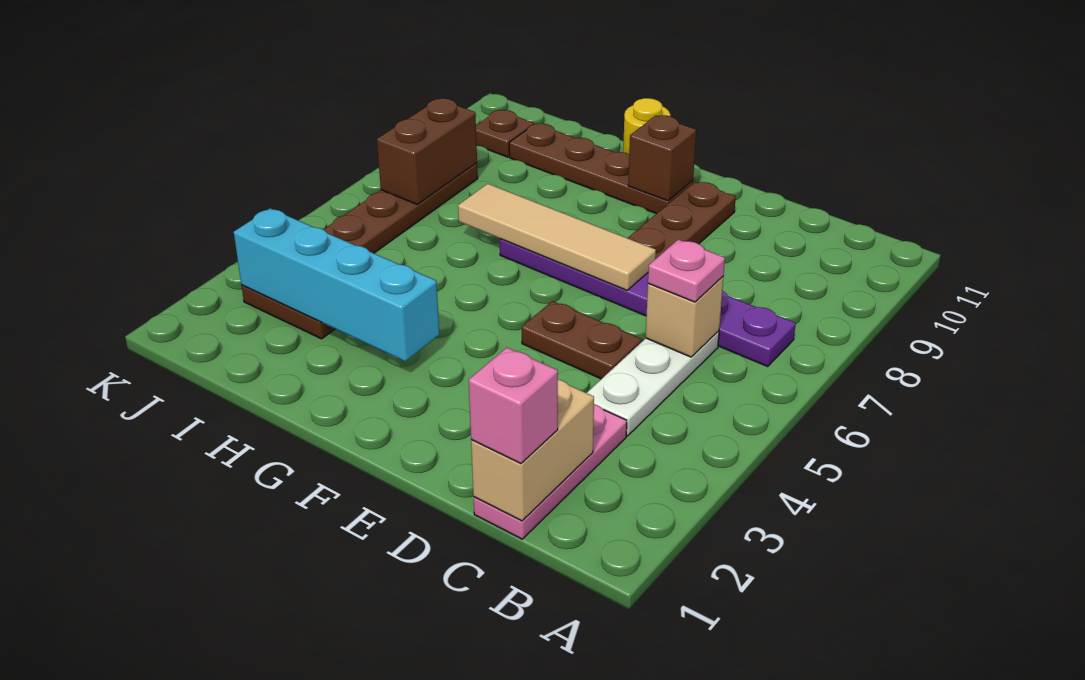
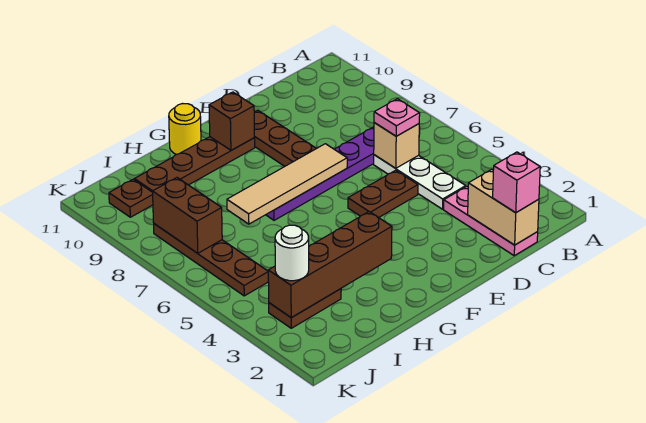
cyan 1x4 brick [234,208,439,361] -> brown 1x4 brick [268,212,392,318]
none -> white 1x1 round brick [275,225,309,281]

